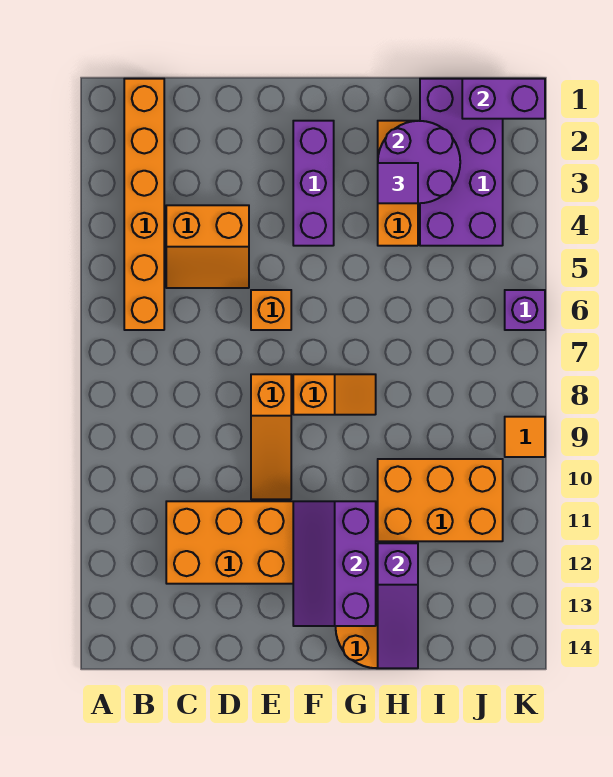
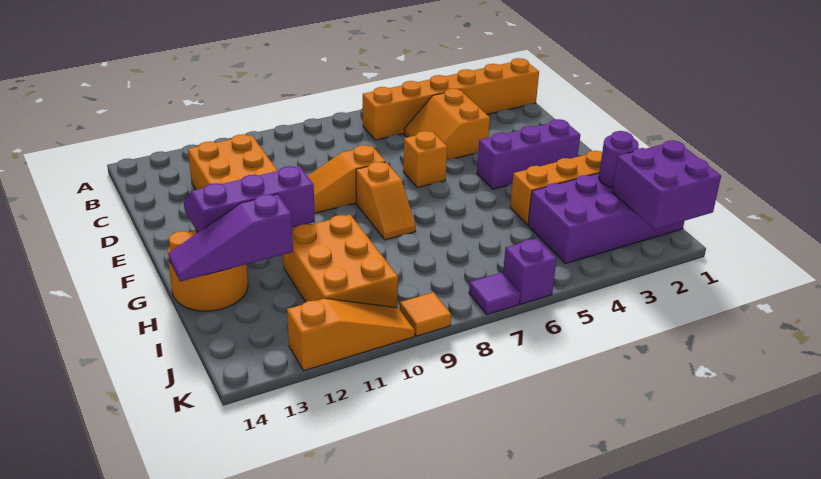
purple 2x2 round brick [378,121,460,203] -> purple 1x1 round brick [599,131,639,188]
purple 1x1 tile [378,163,418,203] -> purple 1x1 tile moved to [469,273,520,315]
purple 1x2 brick [462,79,545,119] -> purple 2x2 brick [612,140,721,229]
none -> orange 1x3 slope [287,298,415,371]

